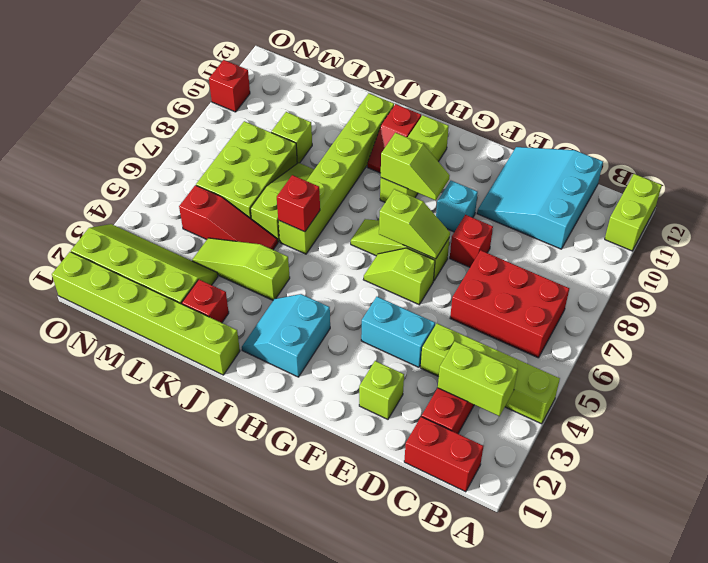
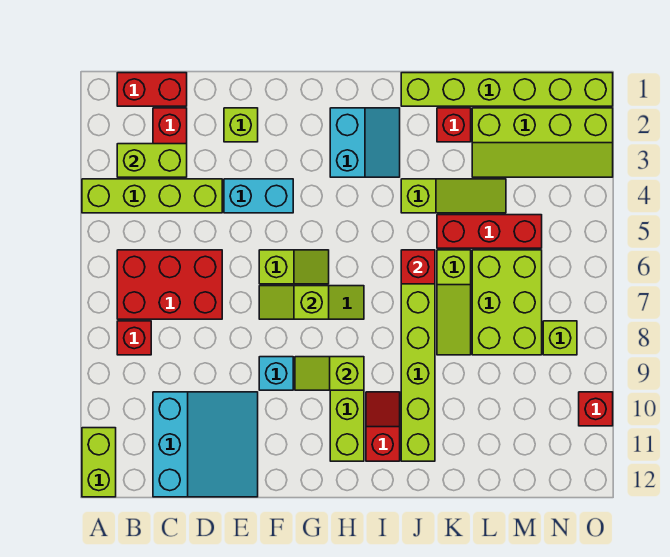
red 1x1 brick [450,215,493,267] -> red 1x1 brick moved to [117,321,151,355]
red 1x3 slope [179,185,278,250] -> red 1x3 brick [437,215,542,248]
lime 1x1 brick [271,112,312,163] -> lime 1x1 brick moved to [543,321,577,355]

